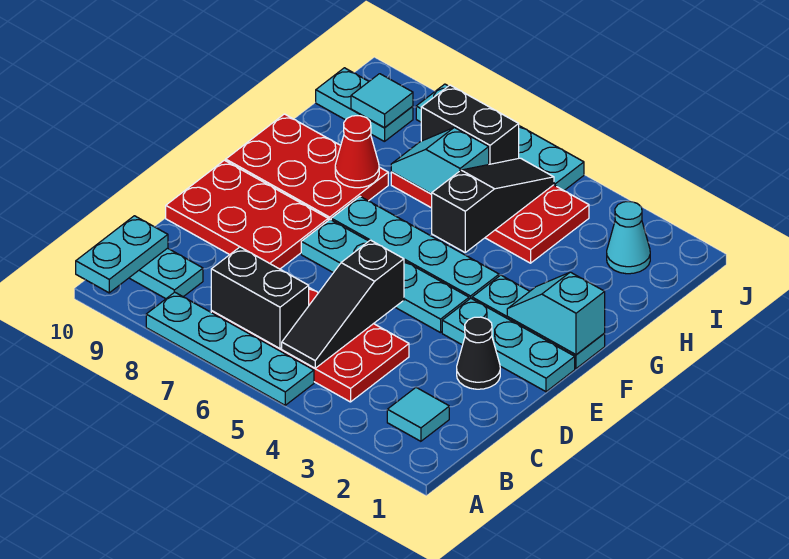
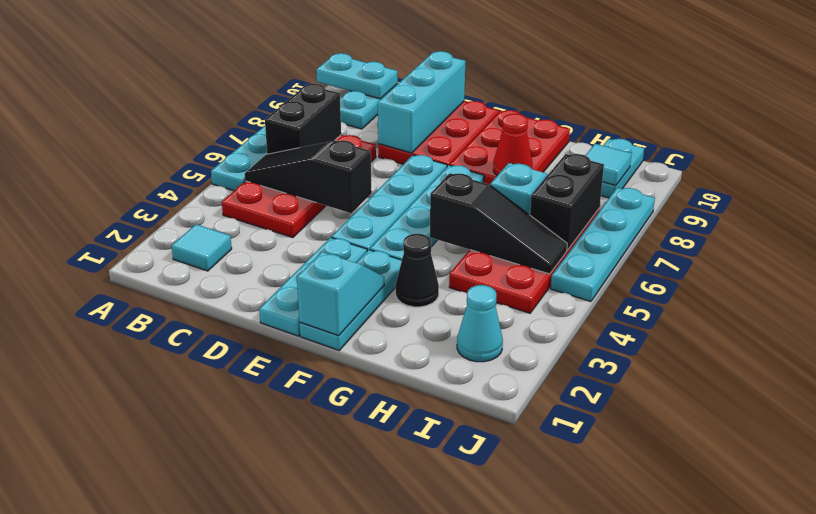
black 1x1 cone [457,317,500,389] -> black 1x1 cone moved to [396,234,439,307]
none -> cyan 1x3 brick [378,51,465,153]

